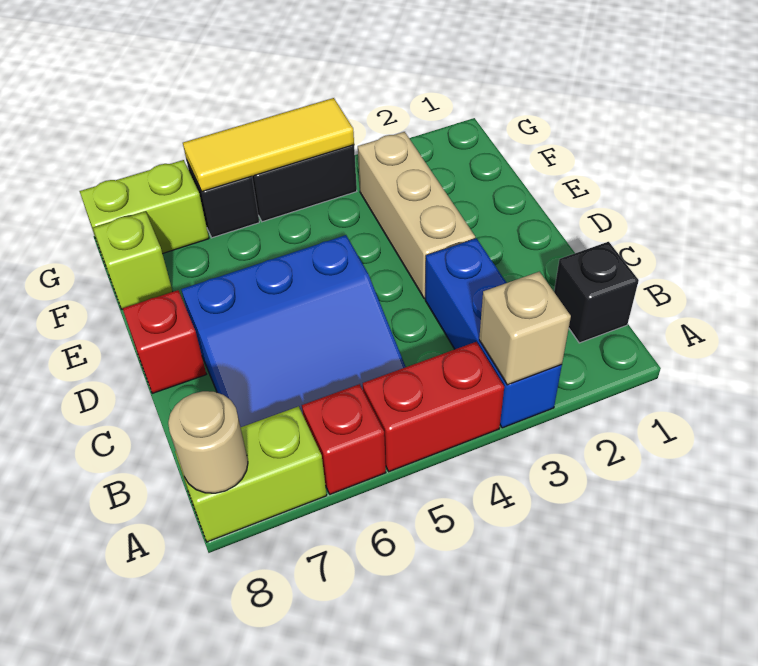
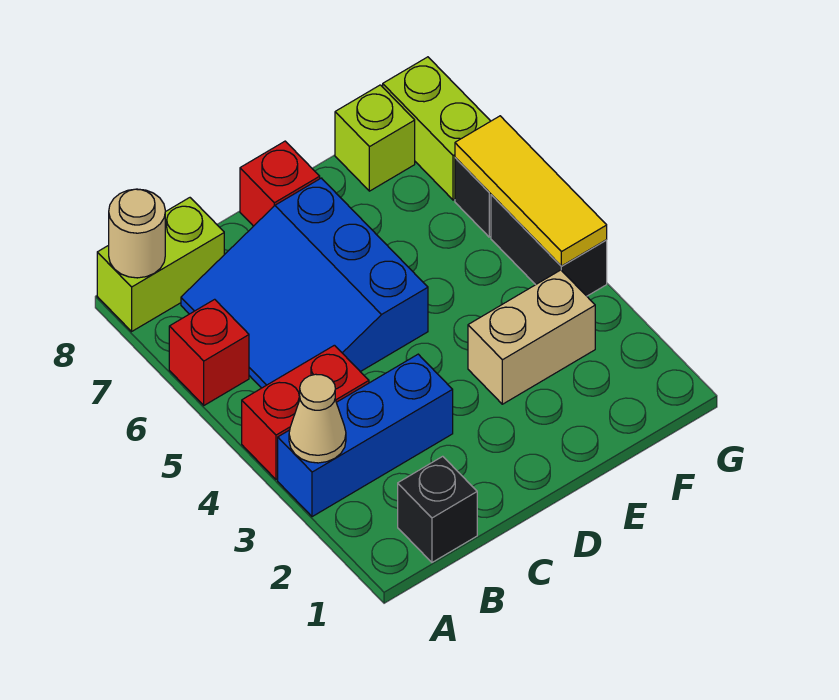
tan 1x1 brick [479,272,571,385] -> tan 1x1 cone [289,374,346,463]
red 1x2 brick [363,342,504,472] -> red 1x2 brick turned to [242,345,369,480]
lime 1x2 brick [175,406,327,542] -> lime 1x2 brick turned to [97,198,224,331]
tan 1x3 brick [358,132,475,299] -> tan 1x2 brick [468,270,595,404]

